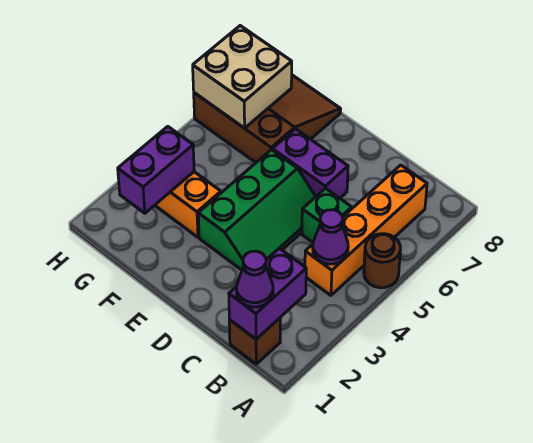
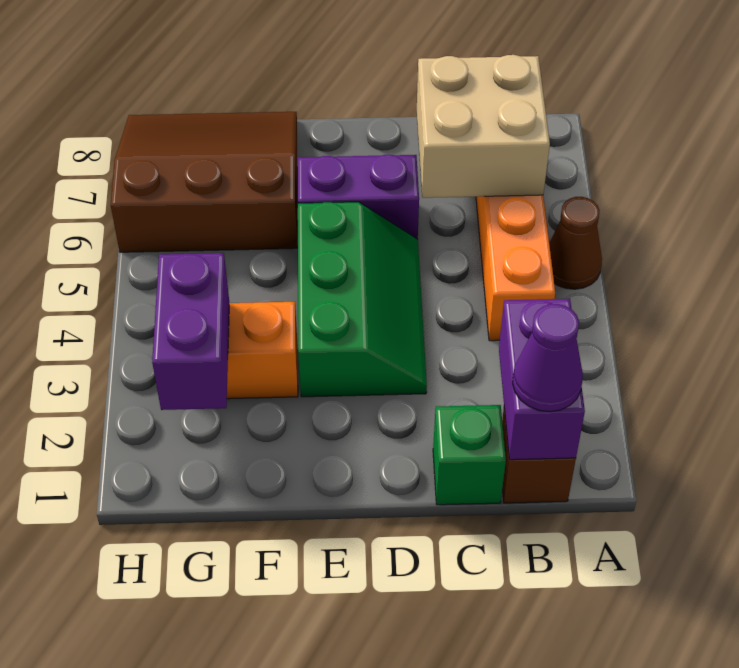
brown 1x1 round brick [364,234,401,288] -> brown 1x1 cone [549,197,602,289]
purple 1x1 cone [313,210,348,264] -> none
green 1x1 brick [302,188,352,242] -> green 1x1 brick moved to [433,405,506,505]
tan 2x2 brick [193,26,292,128] -> tan 2x2 brick moved to [417,55,550,198]

